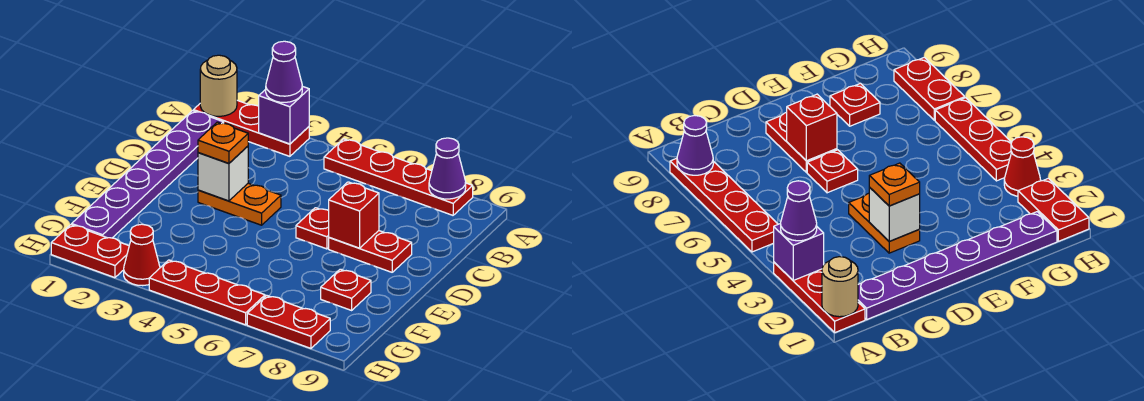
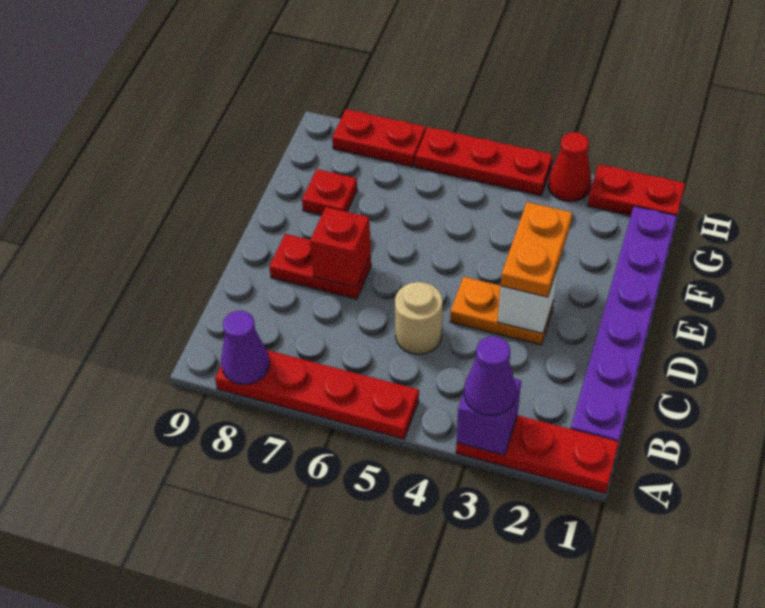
tan 1x1 round brick [200,55,237,116] -> tan 1x1 round brick moved to [395,282,443,354]
orange 1x1 plate [198,122,248,163] -> orange 1x2 plate [501,202,572,297]
red 1x1 plate [296,208,329,249] -> none

